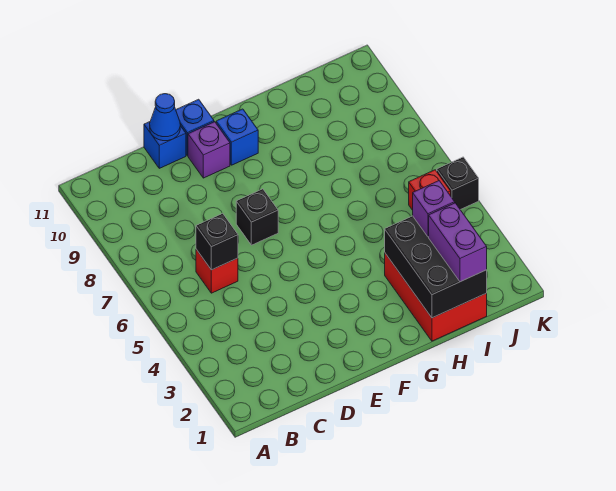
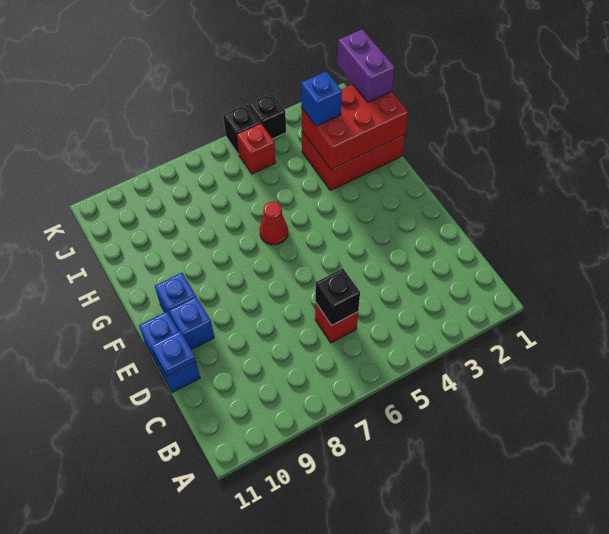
blue 1x1 cone [150,94,180,141] -> blue 1x1 plate [151,331,196,376]
black 1x1 brick [236,189,278,245] -> black 1x1 brick moved to [249,93,286,139]
purple 1x1 brick [188,122,230,178] -> blue 1x1 brick [169,297,214,350]
none -> red 1x1 cone [260,202,288,245]
black 2x3 brick [385,216,487,318] -> red 2x3 brick [301,84,408,170]
purple 1x2 brick [429,203,487,282] -> purple 1x2 brick turned to [337,29,395,102]
purple 1x1 brick [413,181,455,237] -> blue 1x1 brick [301,71,342,126]

